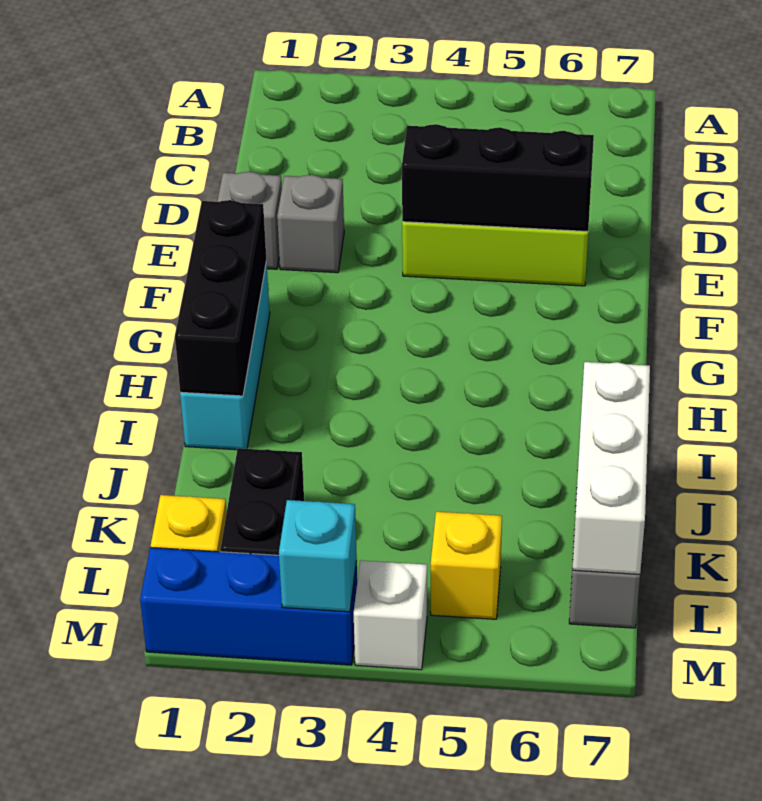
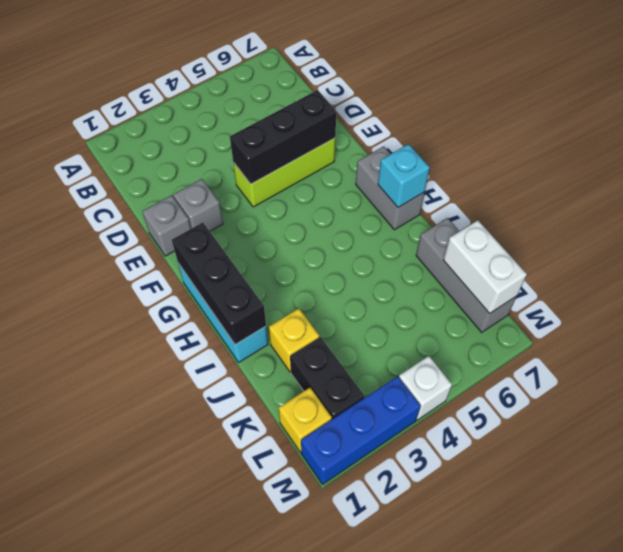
none -> grey 1x2 brick [356,146,425,230]
white 1x3 brick [572,362,650,574] -> white 1x2 brick [443,220,527,314]
yellow 1x1 brick [431,512,502,619] -> yellow 1x1 brick moved to [269,308,319,372]
cyan 1x1 brick [279,500,357,612] -> cyan 1x1 brick moved to [378,144,430,207]

